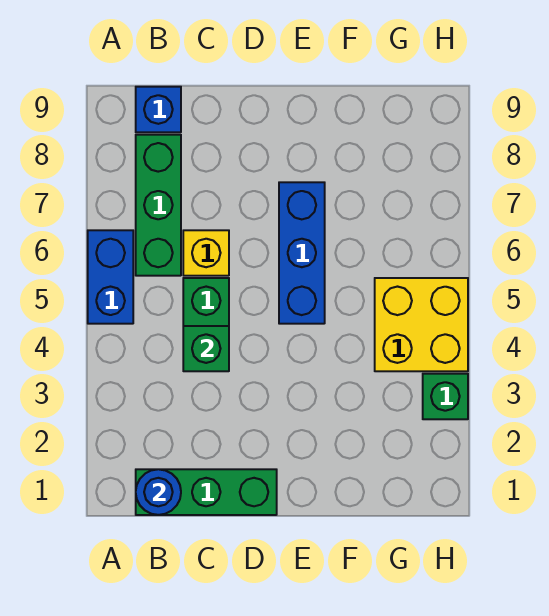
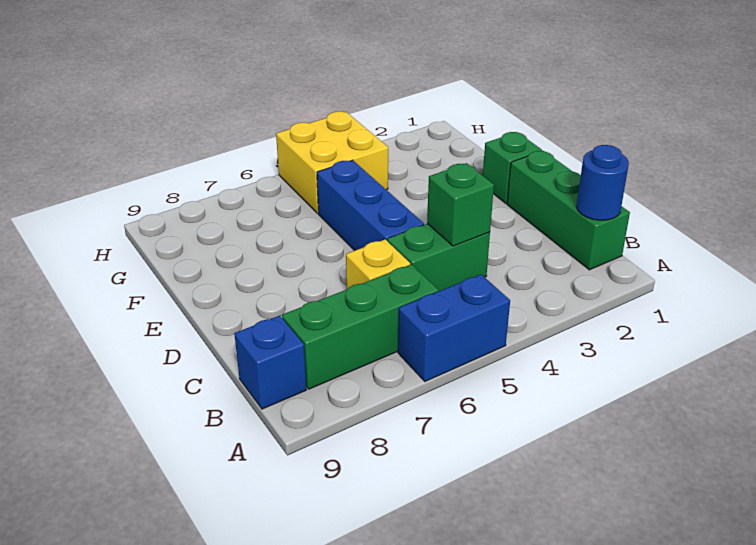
blue 1x3 brick [279,182,325,324] -> blue 1x3 brick turned to [317,160,424,251]
green 1x1 brick [423,374,468,419] -> green 1x1 brick moved to [483,132,542,203]

